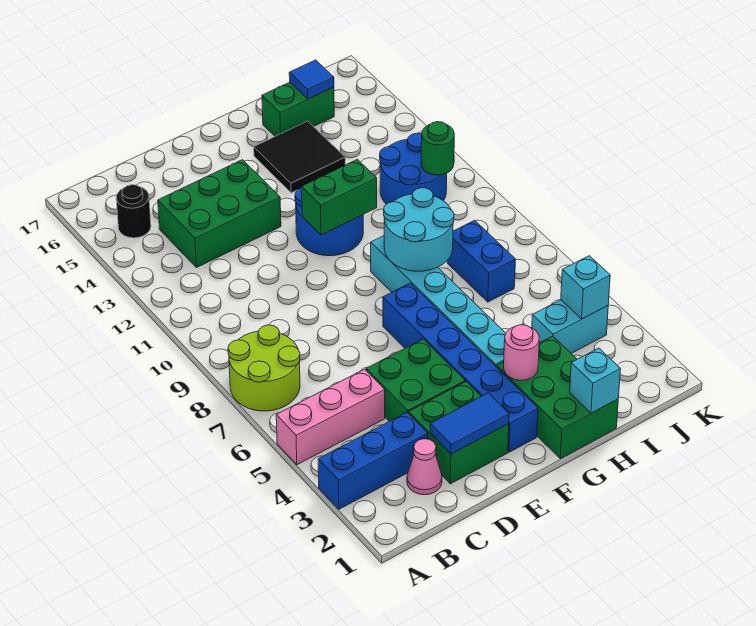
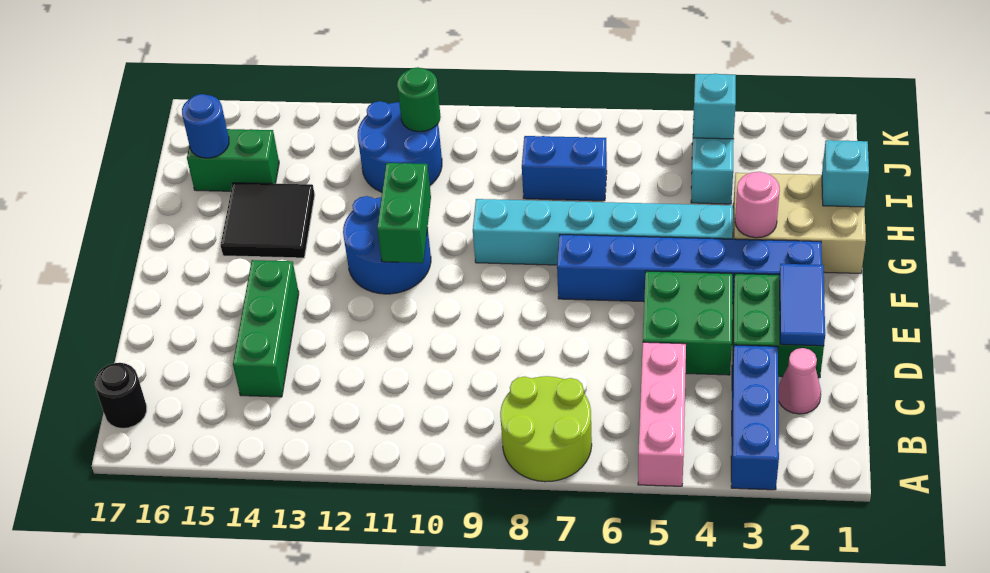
black 1x1 round brick [116,185,151,238] -> black 1x1 round brick moved to [95,363,147,428]
green 2x3 brick [158,160,281,268] -> green 1x3 brick [233,260,299,397]
green 2x3 brick [497,336,618,458] -> tan 2x3 brick [733,173,866,273]
cyan 2x2 round brick [384,188,454,271] -> none
green 1x2 brick [262,82,334,136] -> green 1x2 brick turned to [187,129,279,191]
blue 1x1 tile [289,60,334,99] -> blue 1x1 round brick [182,94,229,158]

